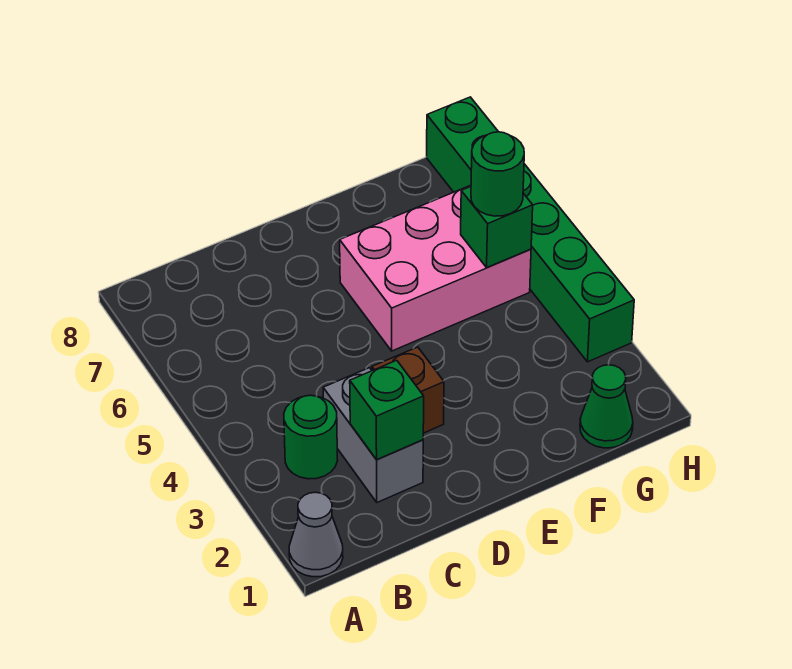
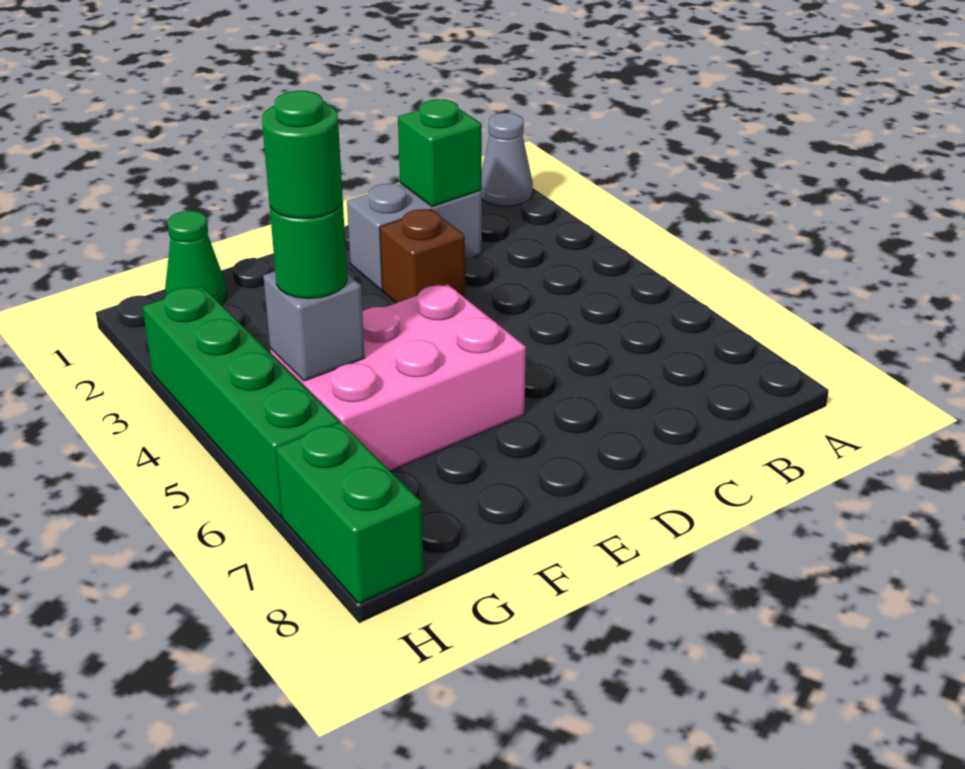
green 1x1 round brick [284,395,338,479] -> green 1x1 round brick moved to [262,91,343,219]
grey 1x2 brick [323,368,423,502] -> grey 1x2 brick turned to [347,183,482,290]
green 1x1 brick [461,187,533,268] -> grey 1x1 brick [263,271,365,381]

